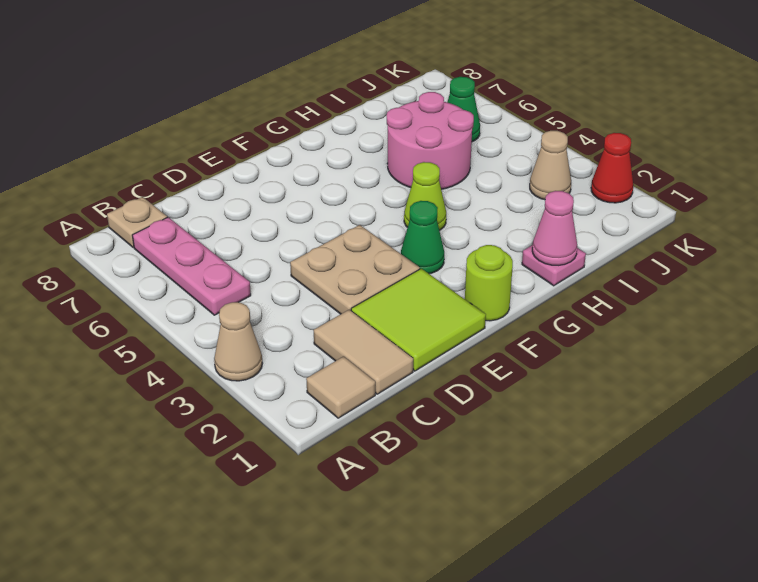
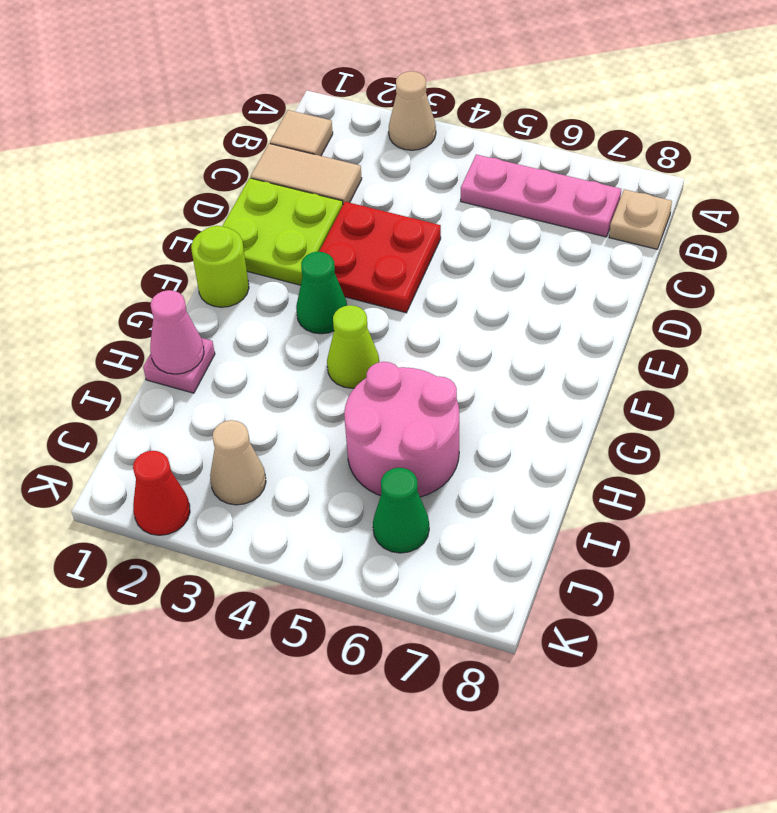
lime 2x2 tile [351,269,486,371] -> lime 2x2 plate [223,178,343,285]
tan 2x2 plate [290,225,420,314] -> red 2x2 plate [319,202,441,313]

